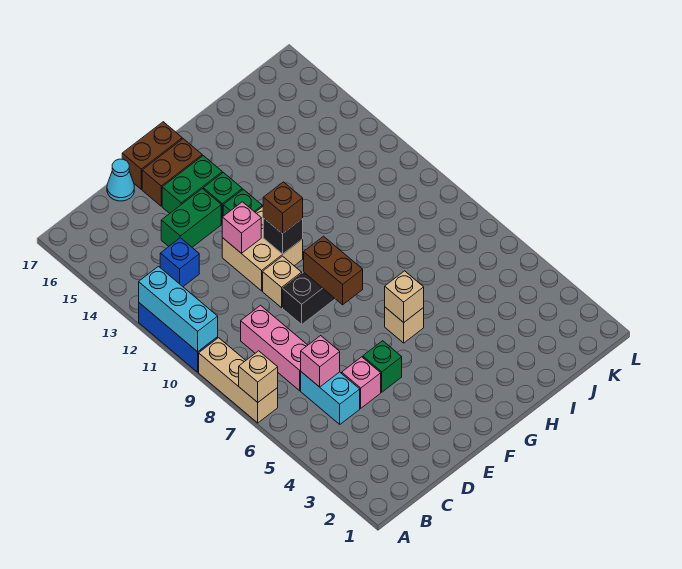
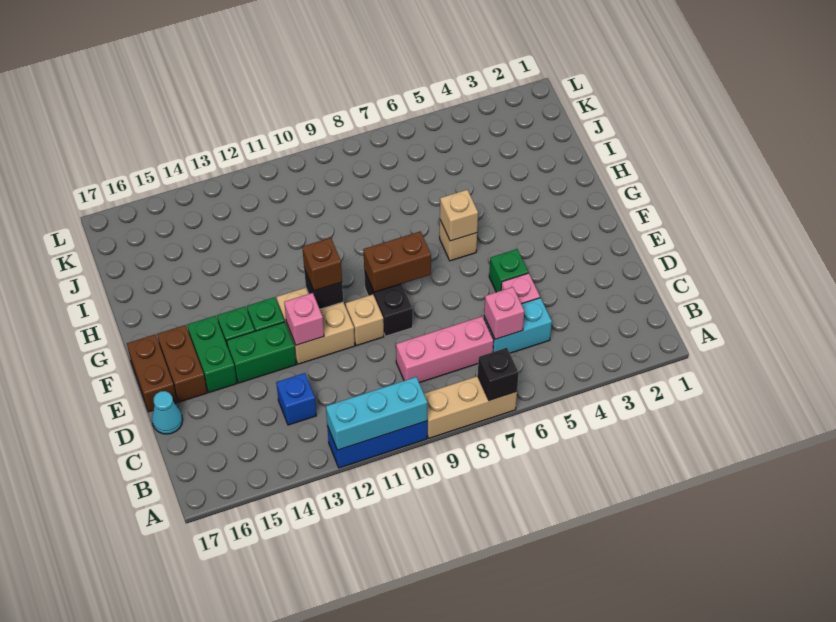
tan 1x1 brick [239,351,278,402] -> black 1x1 brick [478,348,519,400]
green 1x2 brick [161,189,221,247] -> green 1x2 brick turned to [227,322,296,383]

